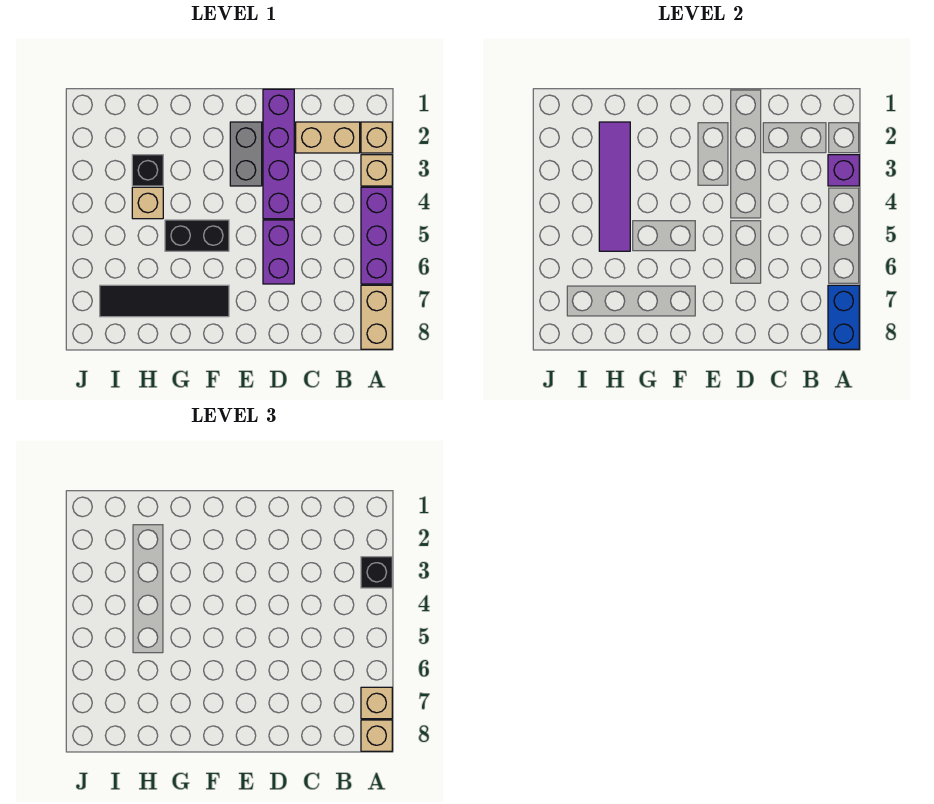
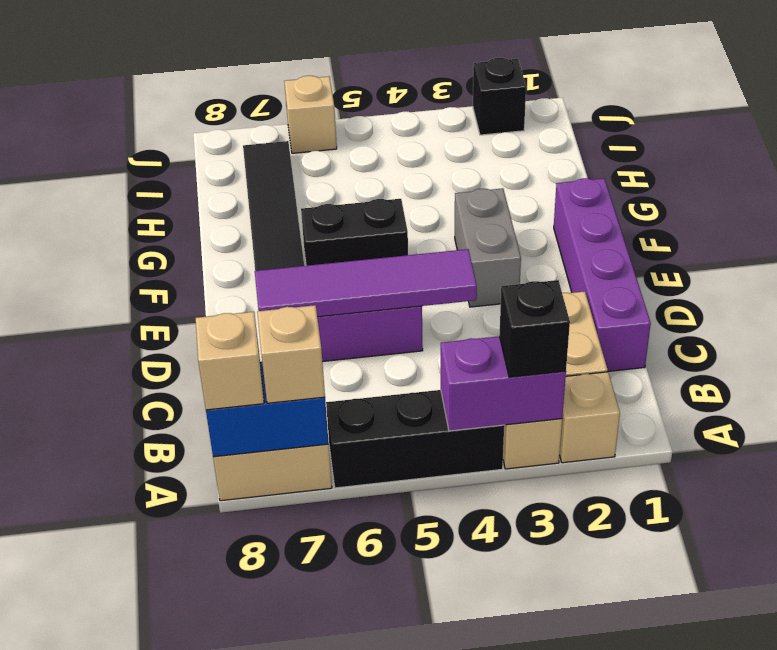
purple 1x1 brick [828,155,859,186] -> purple 1x2 brick [441,336,566,431]
purple 1x3 brick [361,187,392,284] -> black 1x3 brick [326,390,504,488]
purple 1x4 brick [263,89,294,219] -> purple 1x4 brick turned to [554,178,651,371]
grey 1x2 brick [230,122,262,186] -> grey 1x2 brick turned to [455,188,521,307]
black 1x2 brick [165,220,229,251] -> black 1x2 brick turned to [301,199,408,266]
purple 1x4 tile [599,122,630,251] -> purple 1x4 tile moved to [255,249,477,317]
black 1x1 brick [132,155,163,186] -> black 1x1 brick moved to [473,58,526,135]
tan 1x1 brick [132,187,163,219] -> tan 1x1 brick moved to [284,76,337,153]

